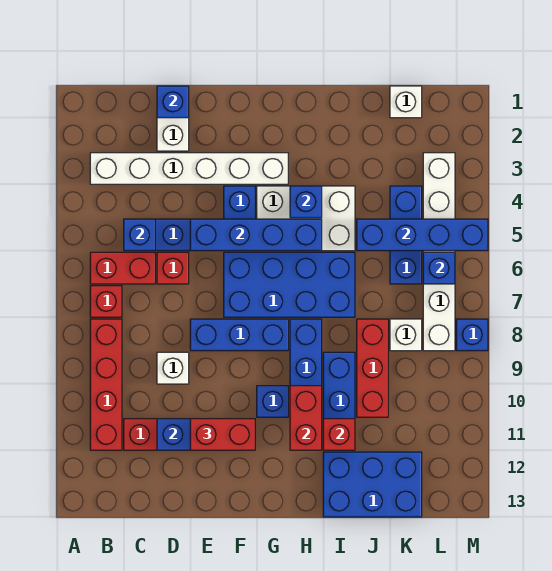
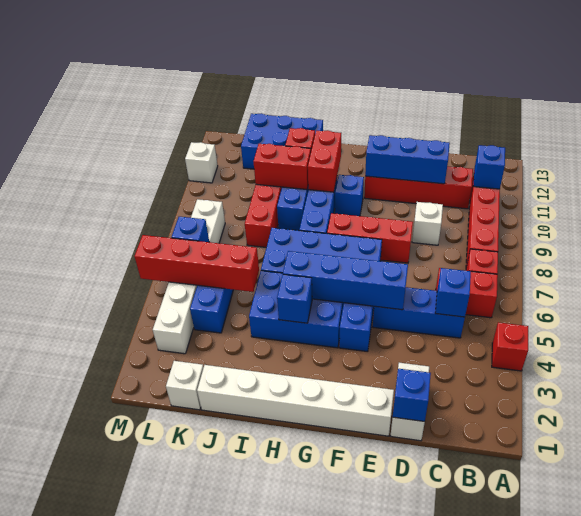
white 1x6 brick [90,153,288,184] -> white 1x6 brick moved to [197,365,394,436]
red 1x1 brick [157,252,189,284] -> red 1x1 brick moved to [492,322,528,371]
blue 1x3 brick [190,319,288,351] -> red 1x3 brick [327,213,413,263]
red 1x2 brick [190,419,255,450] -> red 1x2 brick moved to [254,144,311,189]
white 2x3 brick [257,186,355,251] -> blue 2x3 brick [249,271,344,348]
blue 1x4 brick [357,219,488,251] -> red 1x4 brick [135,235,259,292]
white 1x1 brick [390,319,422,351] -> white 1x1 brick moved to [185,142,218,183]
blue 1x1 brick [456,319,488,351] -> blue 1x1 brick moved to [473,145,505,189]

